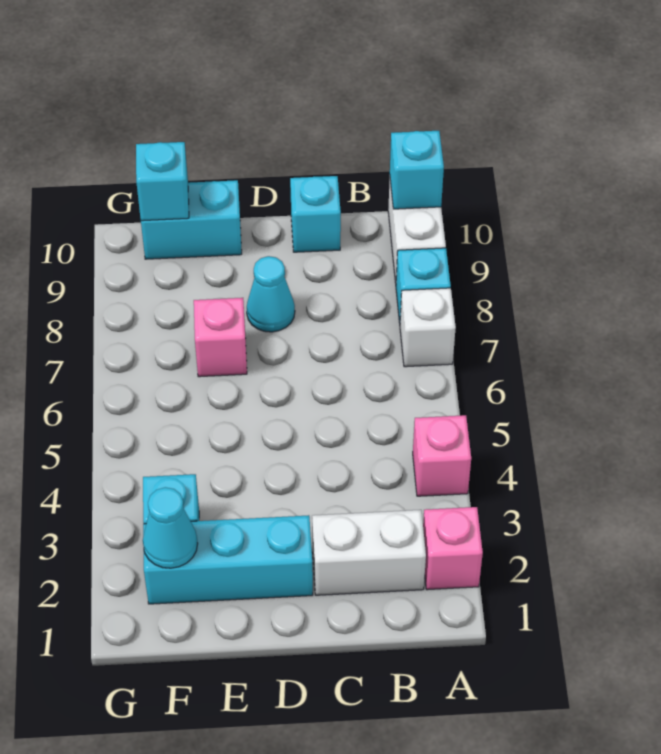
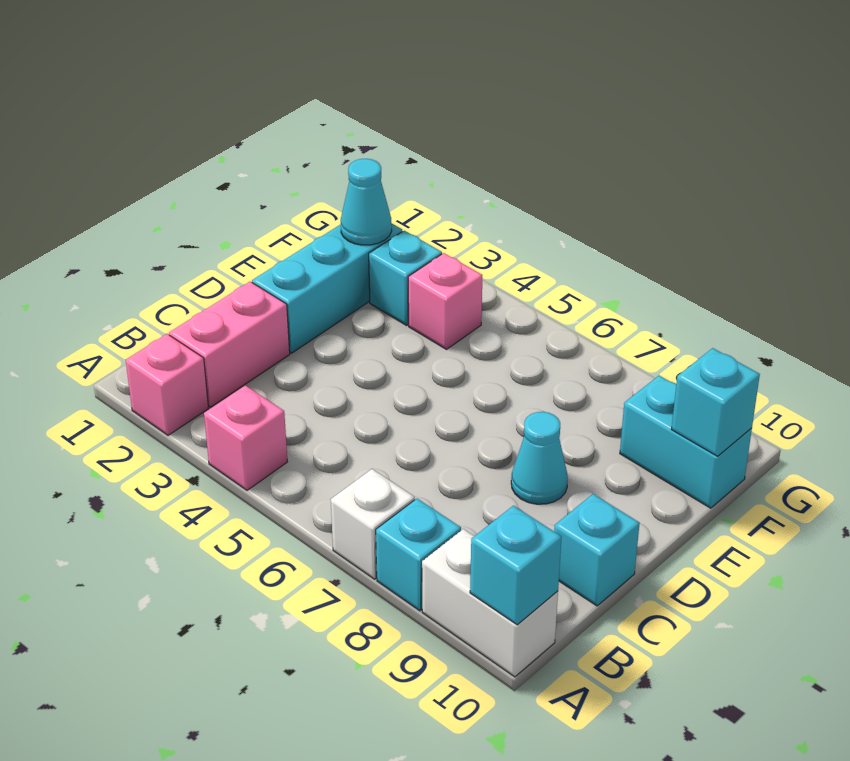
white 1x2 brick [312,510,426,595] -> pink 1x2 brick [169,282,290,407]
pink 1x1 brick [194,298,247,377] -> pink 1x1 brick moved to [408,253,482,349]
cyan 1x2 brick [141,180,242,259] -> cyan 1x2 brick turned to [620,376,752,508]

